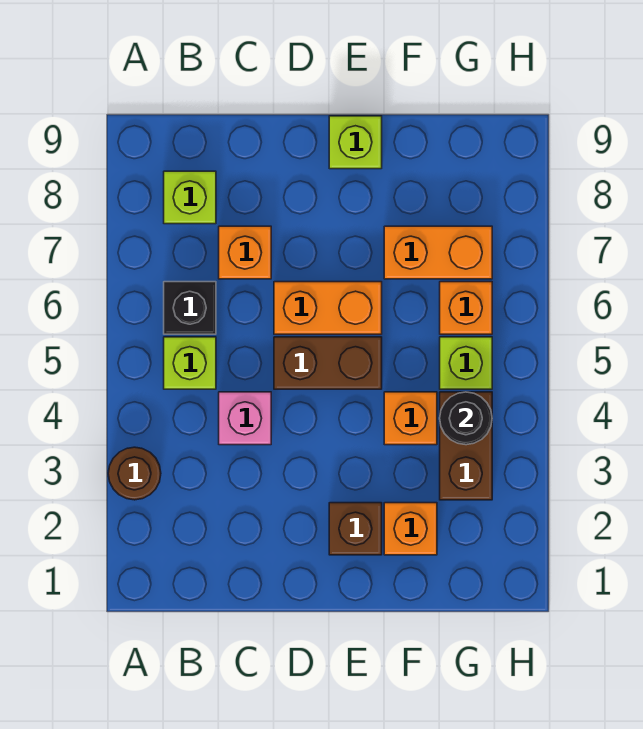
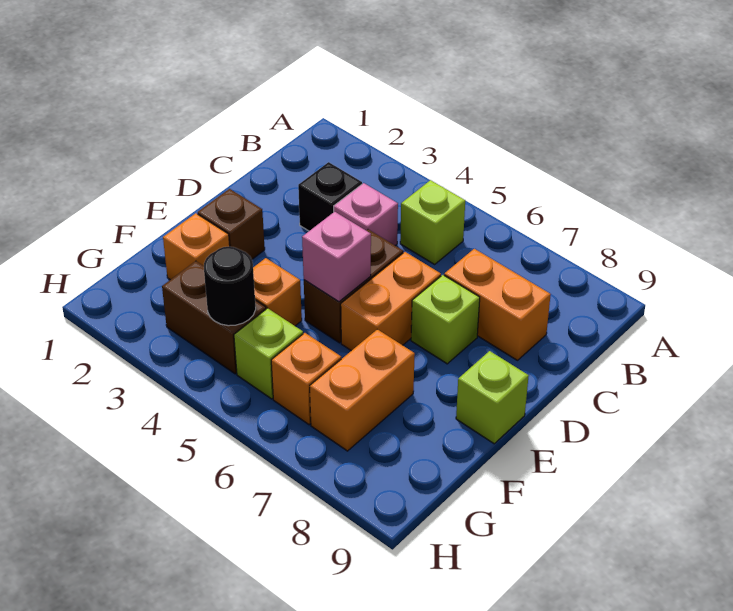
brown 1x1 round brick [108,447,161,500] -> none
black 1x1 brick [164,282,216,334] -> black 1x1 brick moved to [298,162,362,231]
lime 1x1 brick [164,171,216,224] -> lime 1x1 brick moved to [411,275,480,364]
orange 1x1 brick [219,226,271,279] -> orange 1x2 brick [444,249,551,360]
none -> pink 1x1 brick [302,212,371,302]

